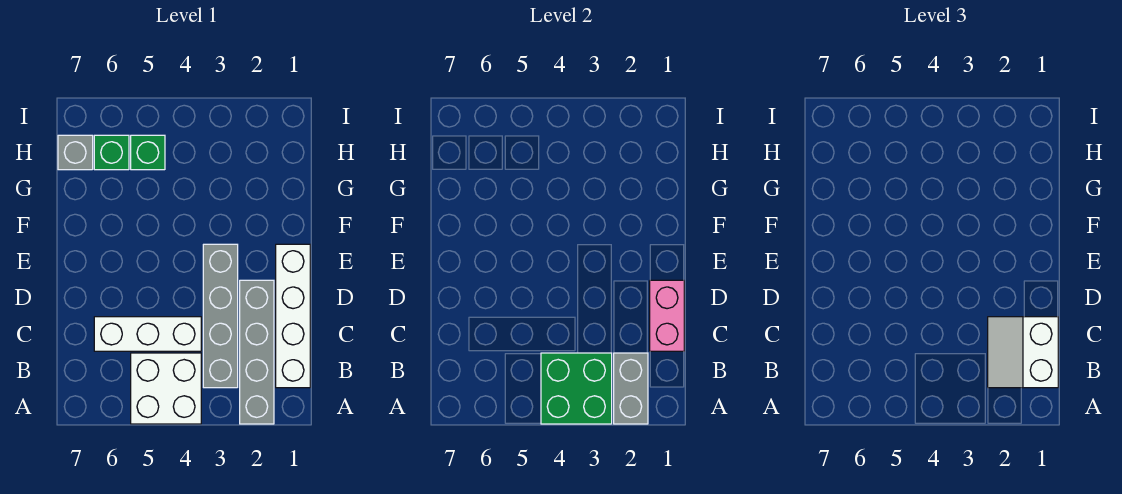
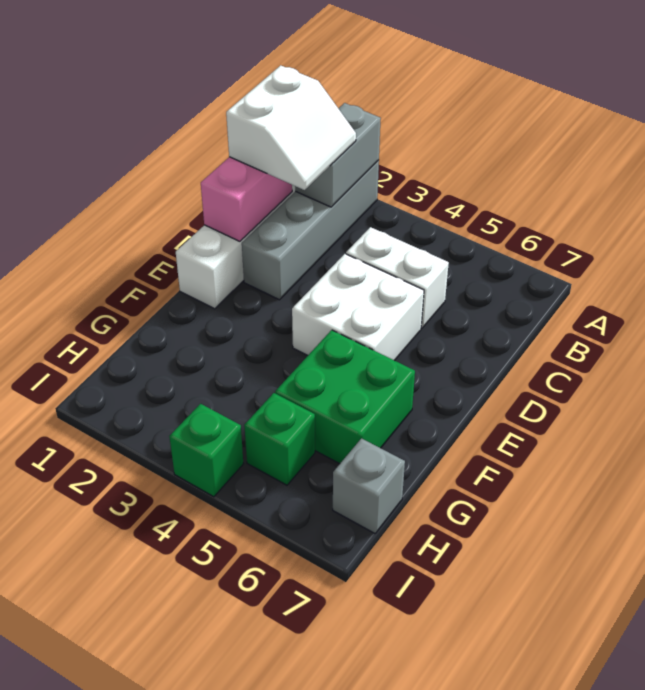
green 2x2 brick [541,353,612,424] -> green 2x2 brick moved to [275,330,415,464]
white 2x2 brick [131,353,201,424] -> white 2x2 brick moved to [292,254,424,361]
grey 1x4 brick [203,244,238,388] -> none
white 1x3 brick [94,317,201,351] -> white 1x2 brick [346,227,449,328]
green 1x1 brick [94,135,129,170] -> green 1x1 brick moved to [169,404,243,497]

